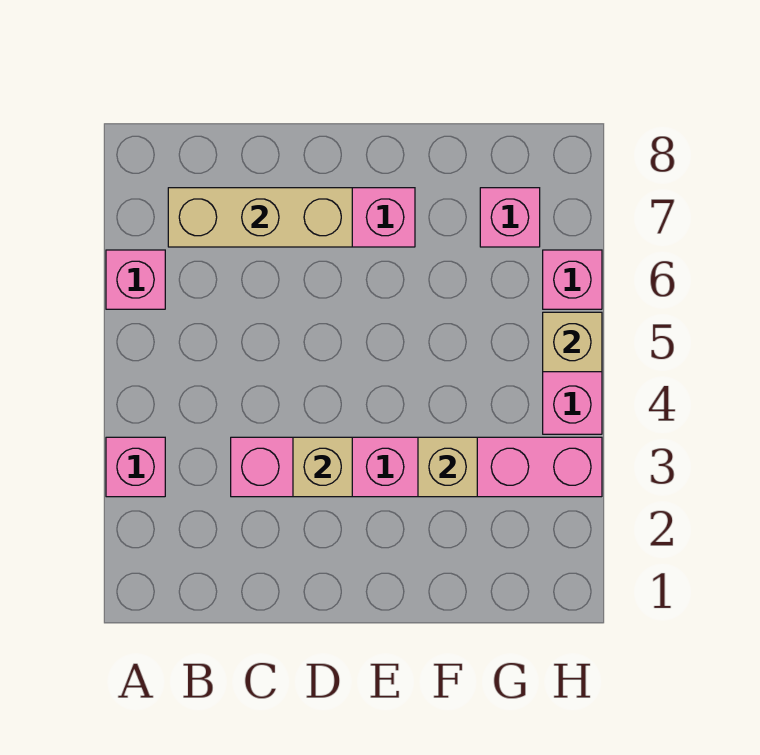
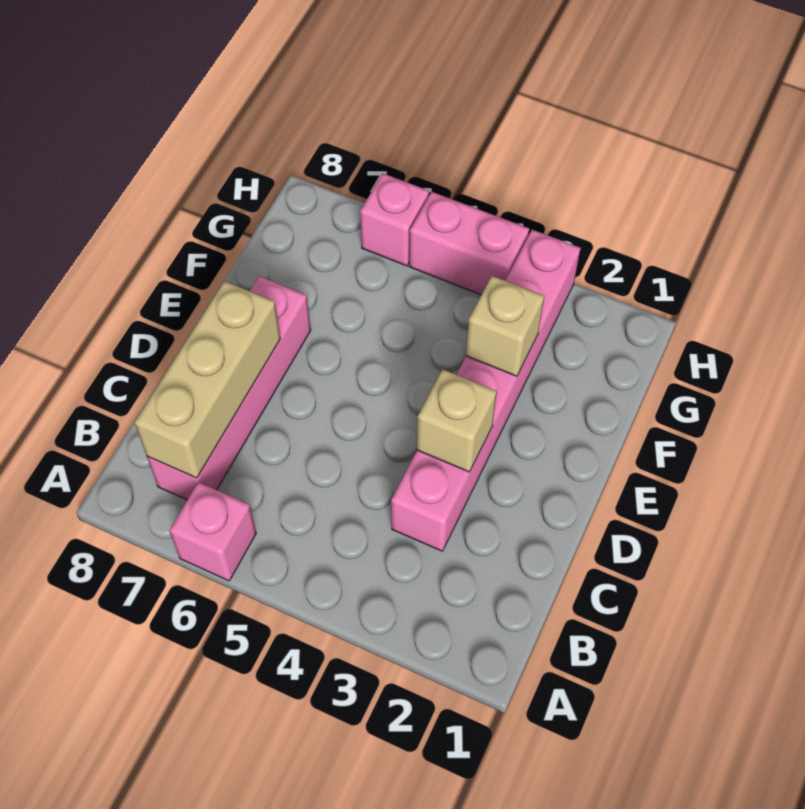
pink 1x1 brick [106,437,165,497] -> none
pink 1x1 brick [480,188,540,247] -> none
tan 1x1 brick [543,312,602,372] -> none

